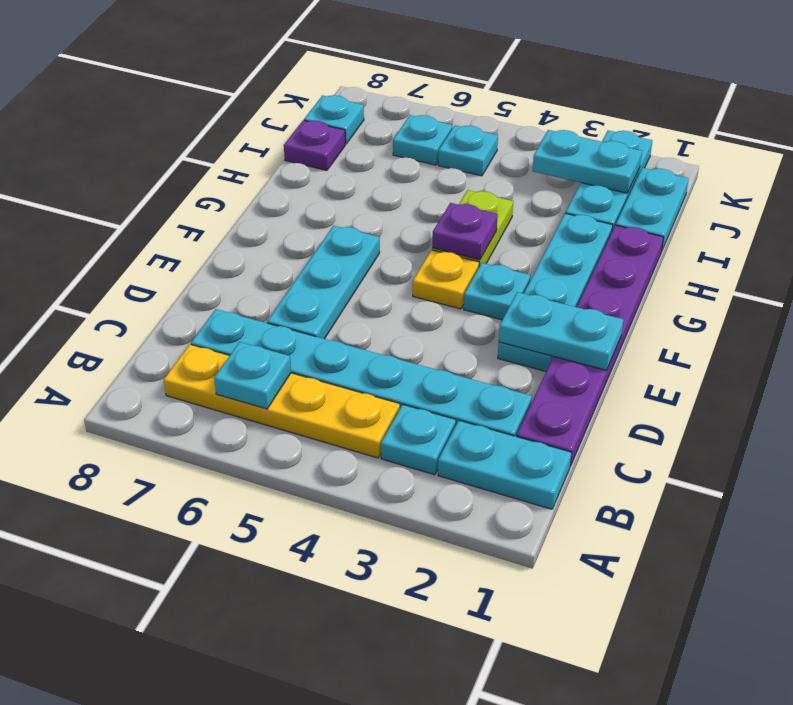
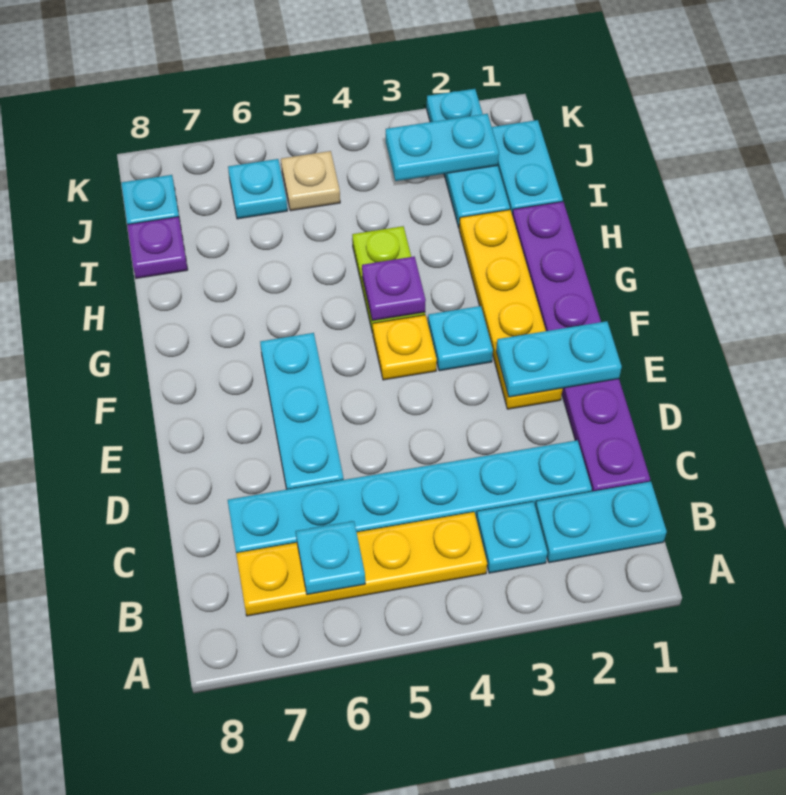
cyan 1x4 plate [498,213,613,371] -> yellow 1x4 plate [459,210,563,409]
cyan 1x1 plate [438,125,498,176] -> tan 1x1 plate [281,151,340,211]

